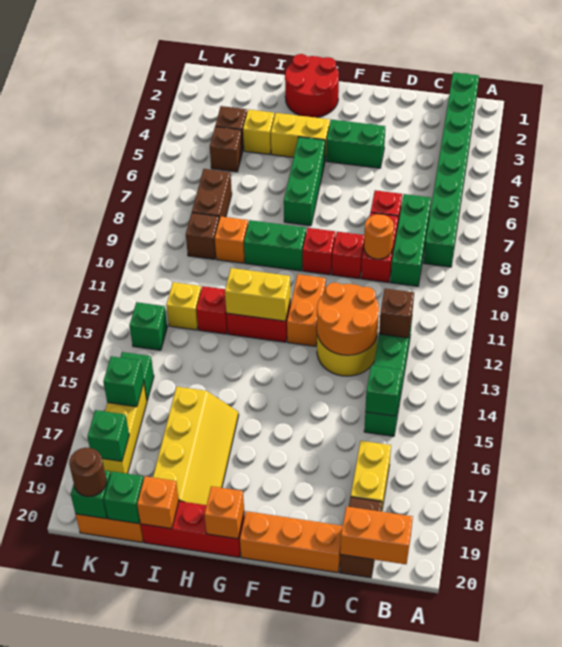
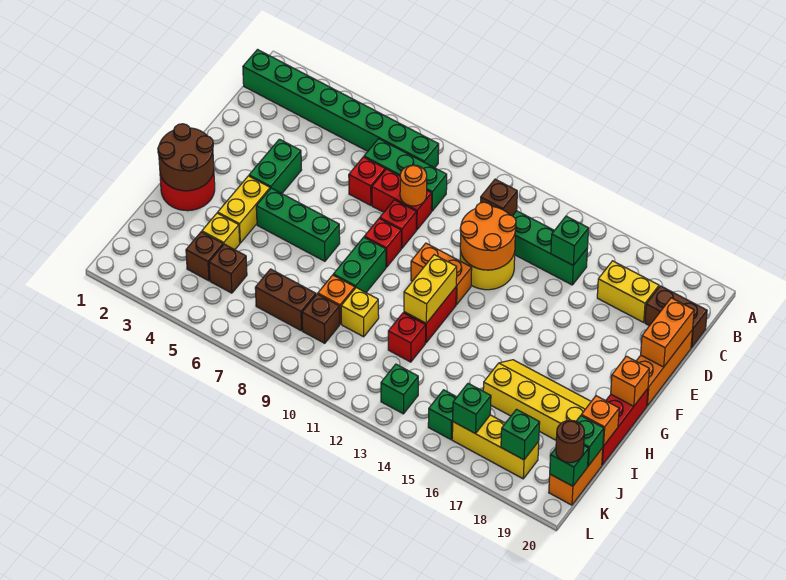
orange 1x2 brick [340,506,413,564] -> orange 1x2 brick moved to [641,298,694,367]
none -> brown 2x2 round brick [158,124,214,191]
yellow 1x1 brick [166,282,201,330] -> yellow 1x1 brick moved to [341,288,379,337]

